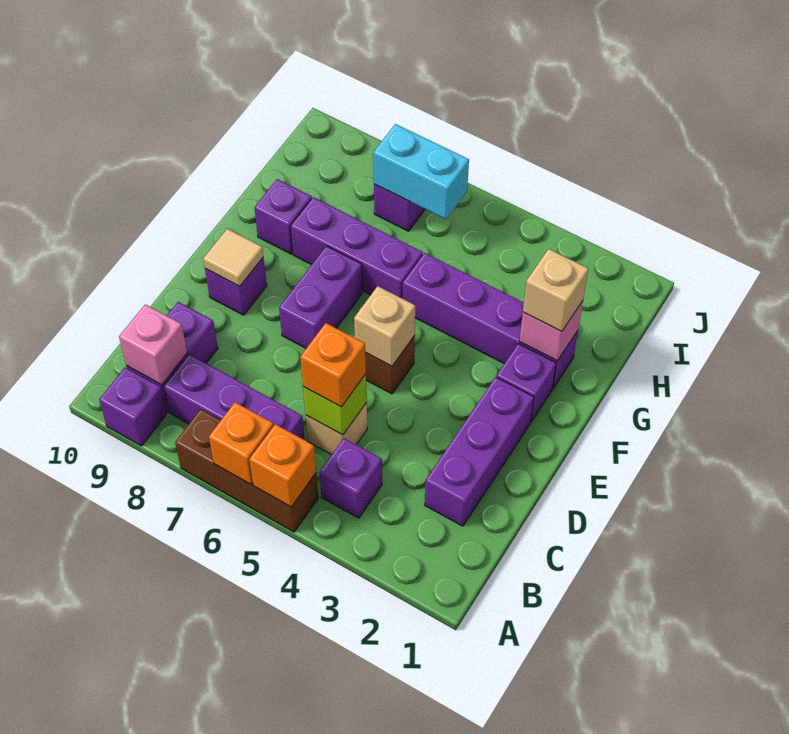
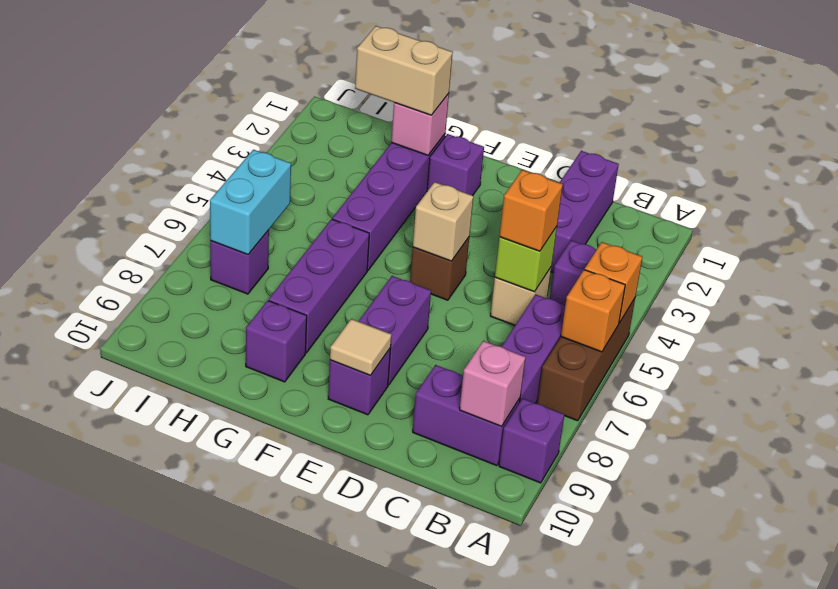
purple 1x3 brick [425,377,534,526] -> purple 1x3 brick turned to [551,151,619,273]
purple 1x2 brick [279,246,363,348] -> purple 1x2 brick turned to [359,276,431,385]
tan 1x1 brick [523,249,588,332] -> tan 1x2 brick [355,26,453,115]

